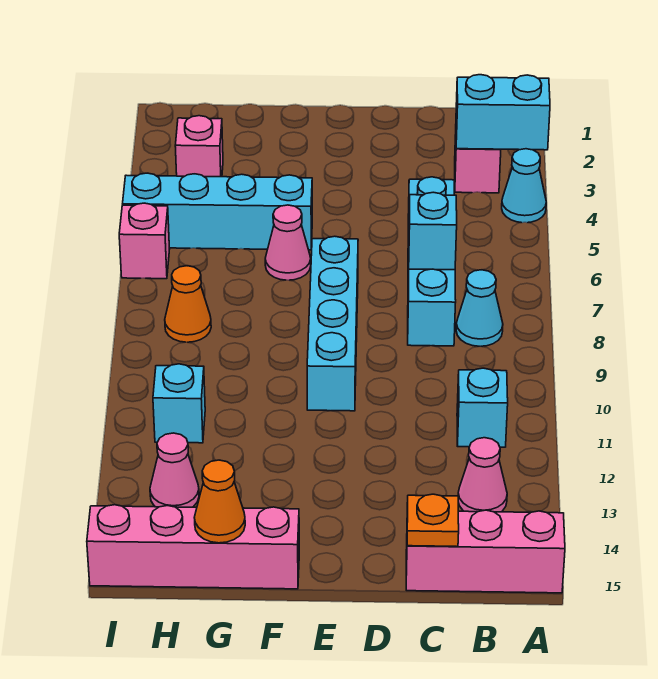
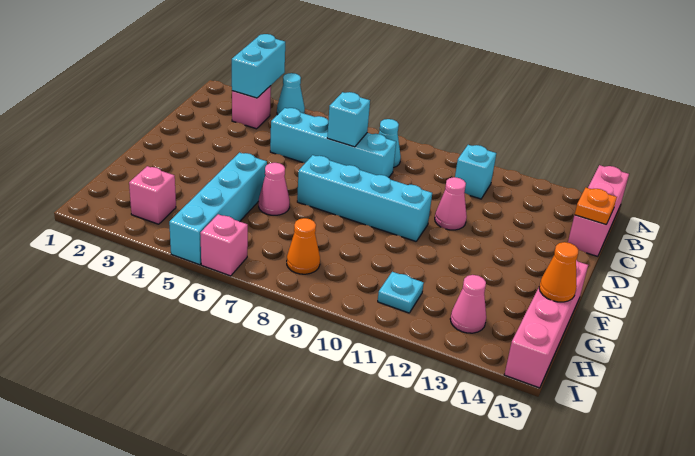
pink 1x1 cone [458,438,507,512] -> pink 1x1 cone moved to [435,177,467,230]
cyan 1x1 brick [153,364,205,443] -> cyan 1x1 plate [378,272,424,313]

